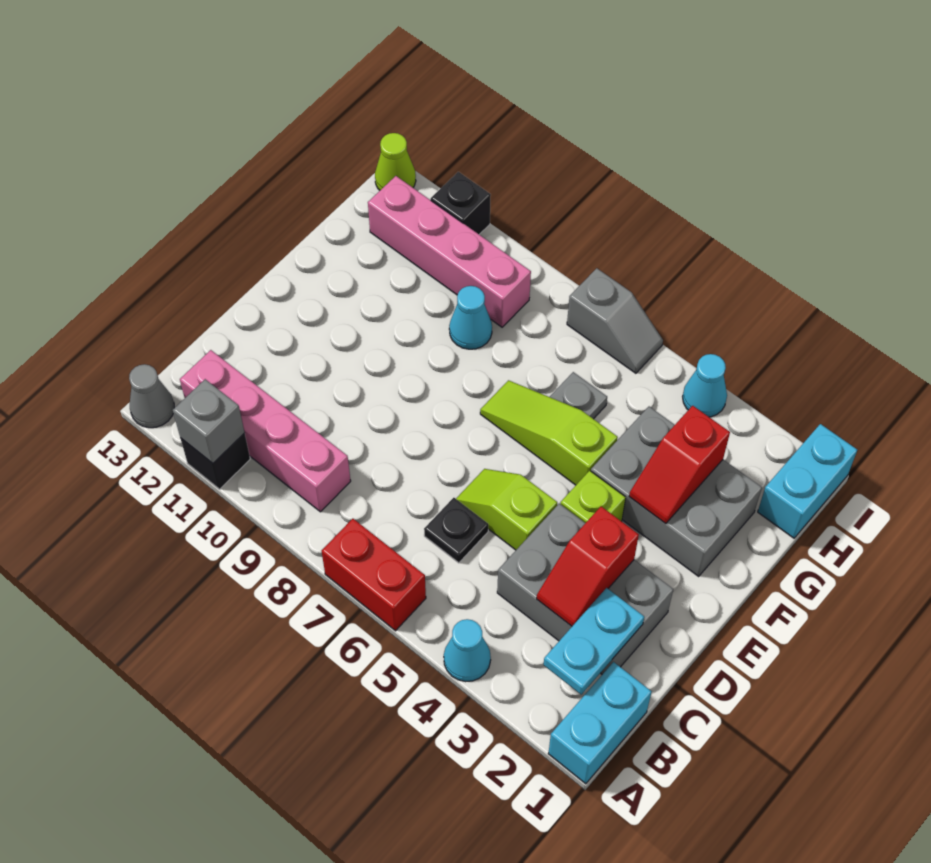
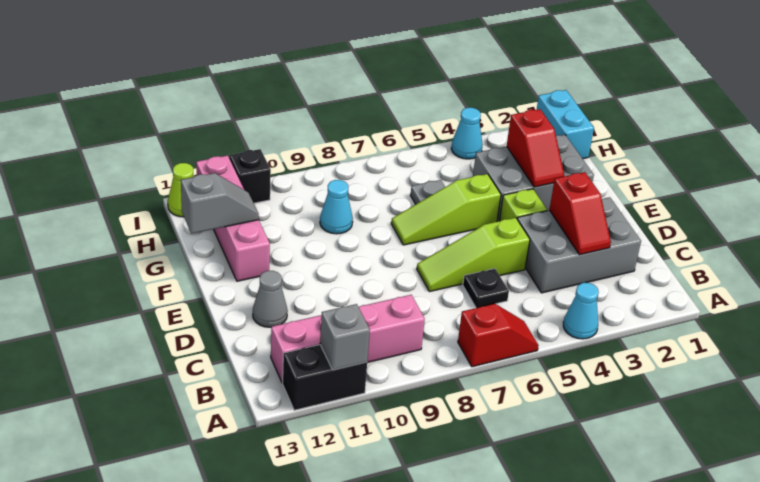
cyan 1x2 brick [548,662,652,784] -> none
red 1x2 brick [321,519,426,631] -> red 1x2 slope [458,304,539,367]
black 1x1 brick [180,433,250,489] -> black 1x2 brick [283,345,367,410]
grey 1x1 cone [129,364,174,428] -> grey 1x1 cone moved to [253,271,288,327]
cyan 1x2 plate [544,588,644,694] -> none
lime 1x2 slope [456,469,557,550] -> lime 1x3 slope [417,218,530,292]
pink 1x4 brick [368,176,531,327] -> pink 1x4 brick turned to [196,155,270,281]
grey 1x2 slope [567,268,663,373] -> grey 1x2 slope moved to [181,173,259,234]

